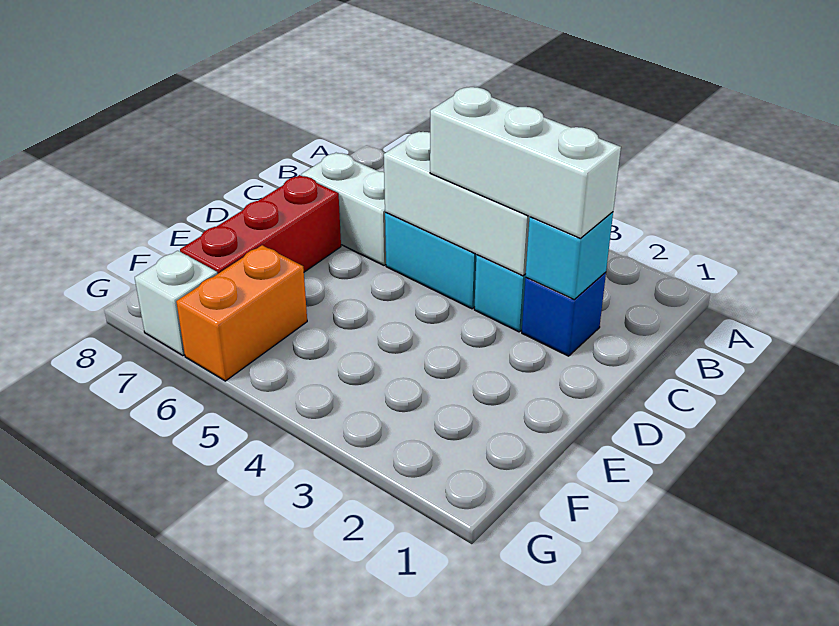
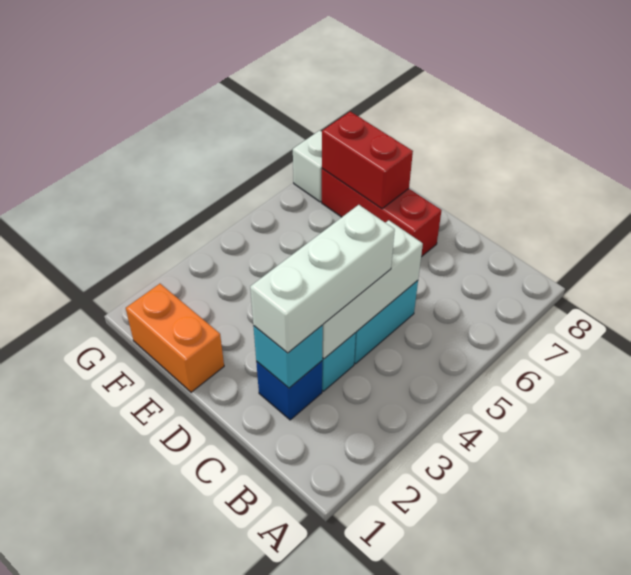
white 1x2 brick [301,153,386,265] -> none
none -> red 1x2 brick [322,112,413,209]
orange 1x2 brick [176,245,307,381] -> orange 1x2 brick moved to [126,284,224,392]

